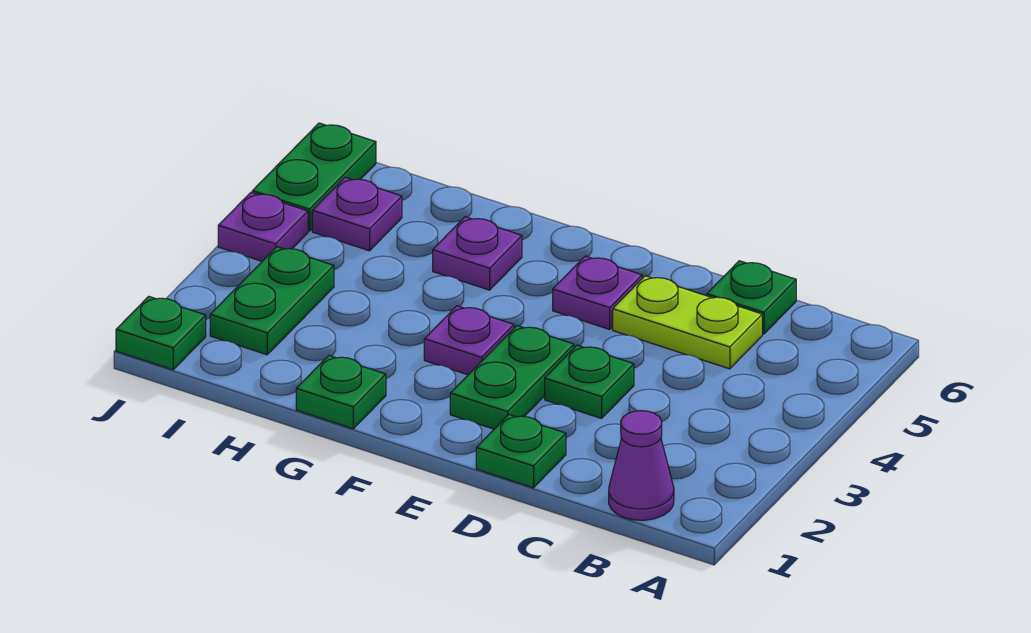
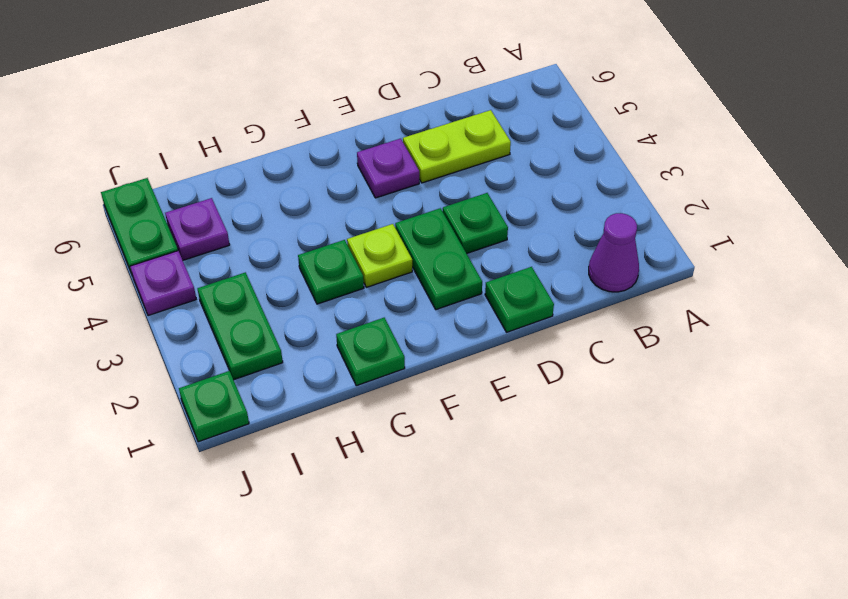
green 1x1 plate [707,261,796,334] -> green 1x1 plate moved to [298,240,364,304]
purple 1x1 plate [424,306,514,375] -> lime 1x1 plate [347,224,412,287]
purple 1x1 plate [433,217,522,290] -> none

